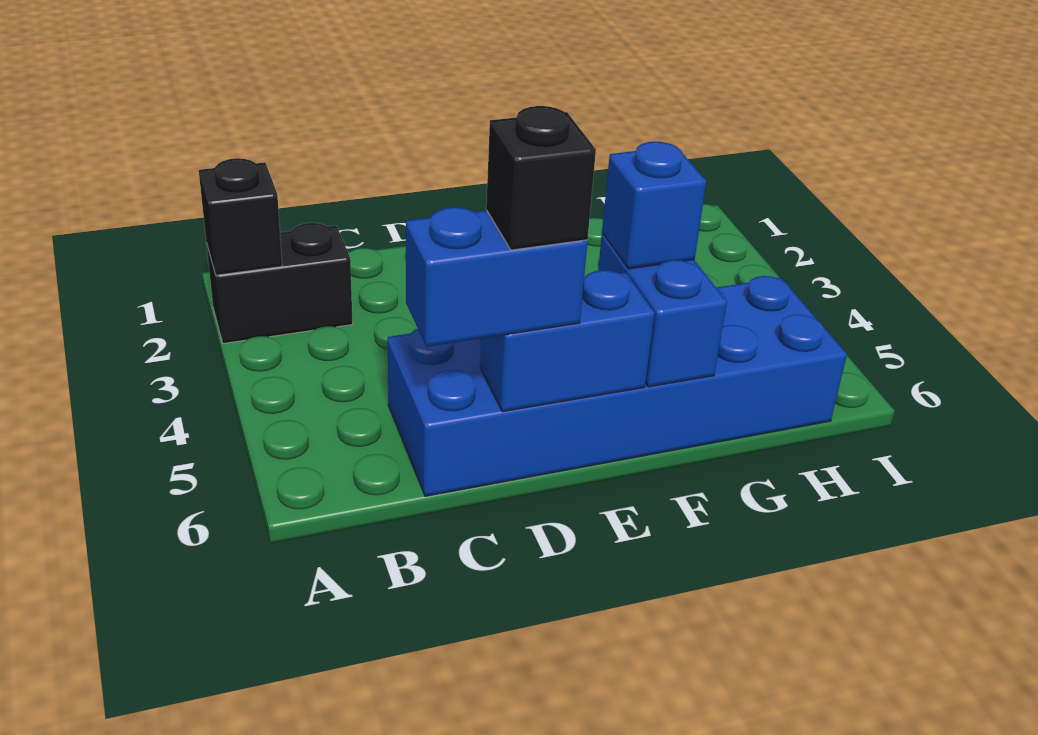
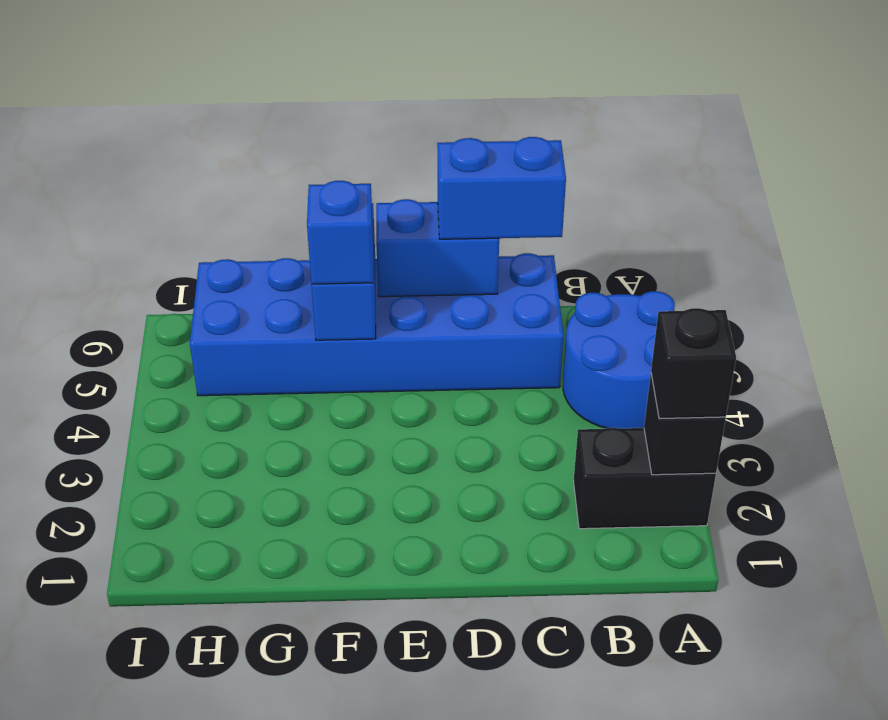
none -> blue 2x2 round brick [563,291,675,428]
black 1x1 brick [486,106,596,250] -> black 1x1 brick moved to [651,308,736,419]

